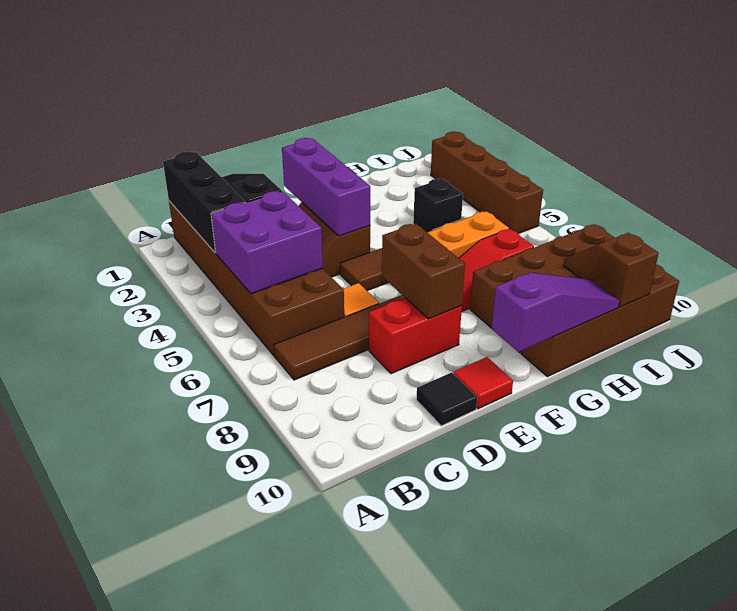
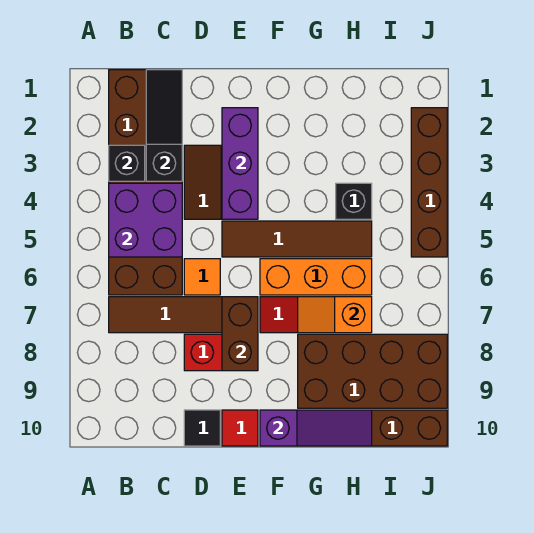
black 1x3 brick [163,151,246,253] -> black 1x1 brick [109,145,145,181]
none -> orange 1x2 slope [298,297,372,333]
brown 1x2 slope [563,233,659,307] -> none

